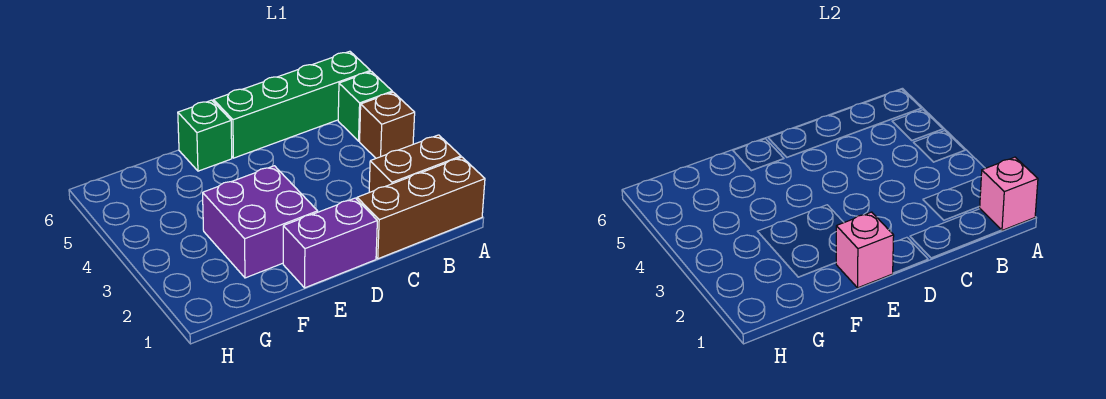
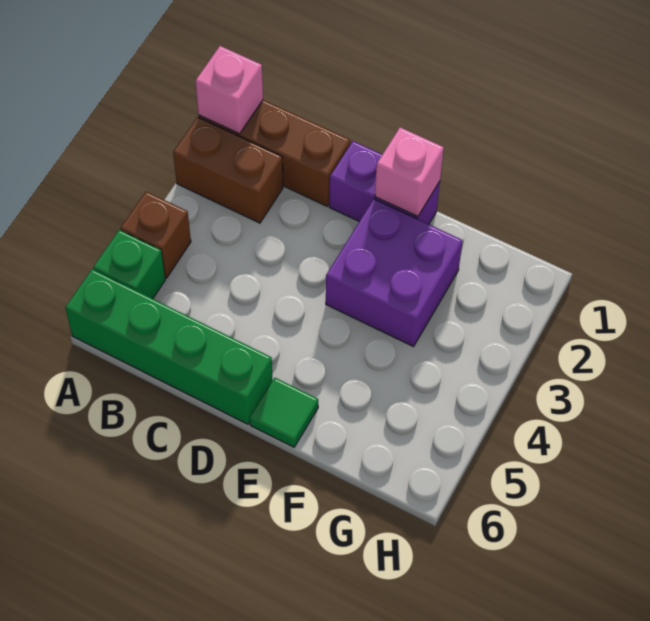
green 1x1 brick [178,100,232,171] -> green 1x1 tile [250,378,318,447]

